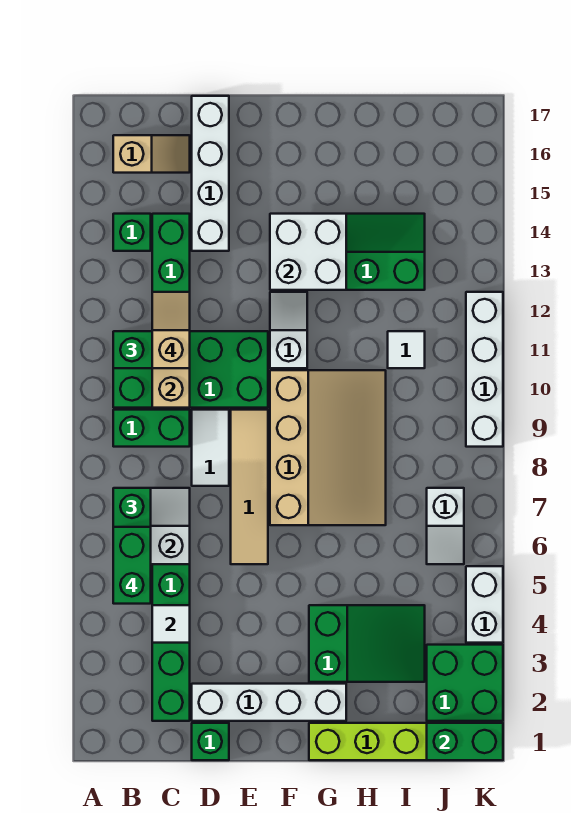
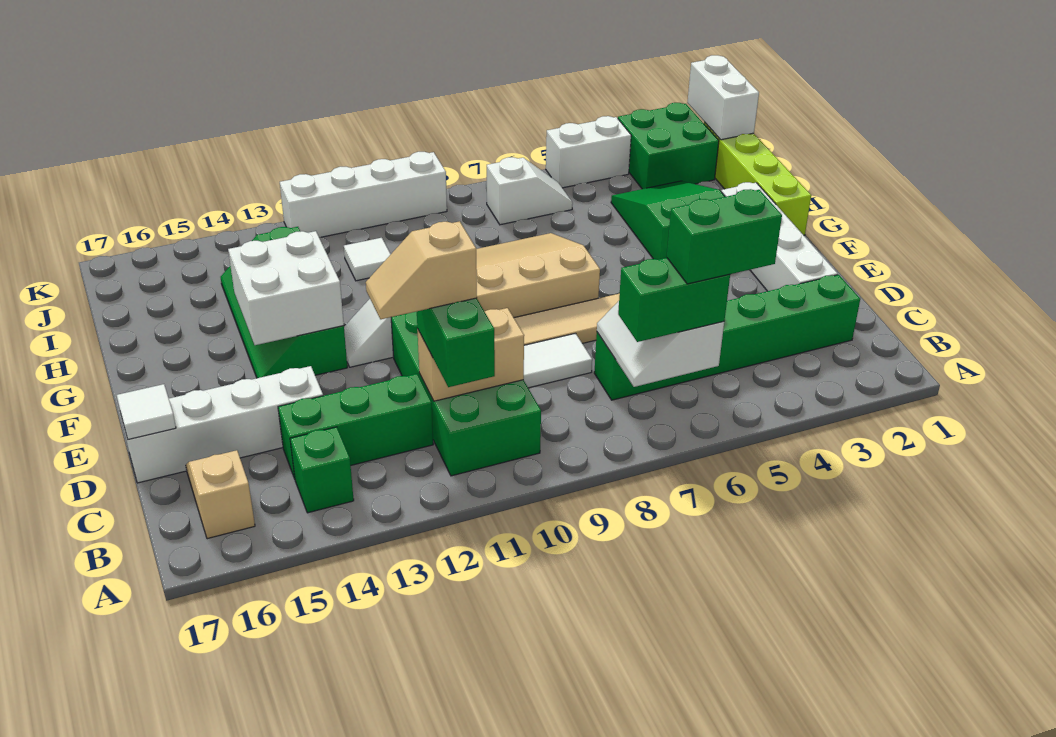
green 1x2 brick [113,410,190,447] -> none
white 1x1 tile [152,605,190,643] -> white 1x1 tile moved to [117,384,176,439]
green 1x1 brick [192,723,229,760] -> none
green 1x2 brick [427,723,503,760] -> white 1x2 brick [687,55,759,140]

